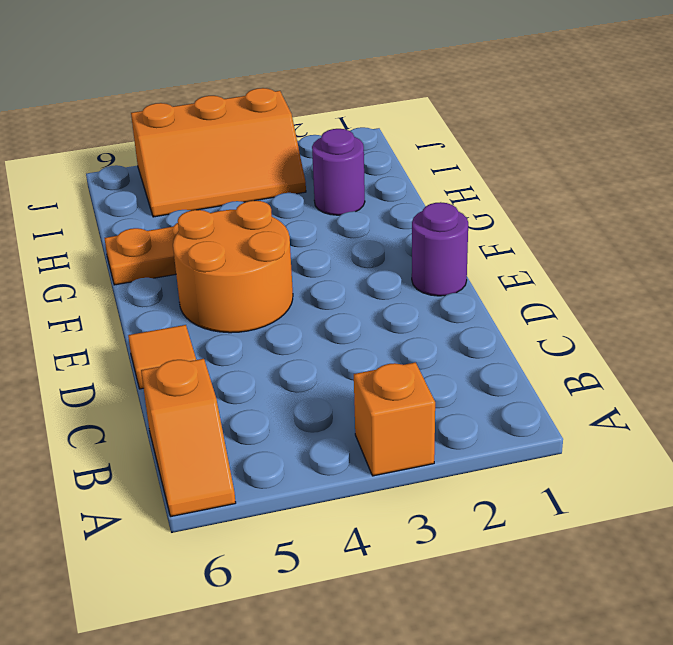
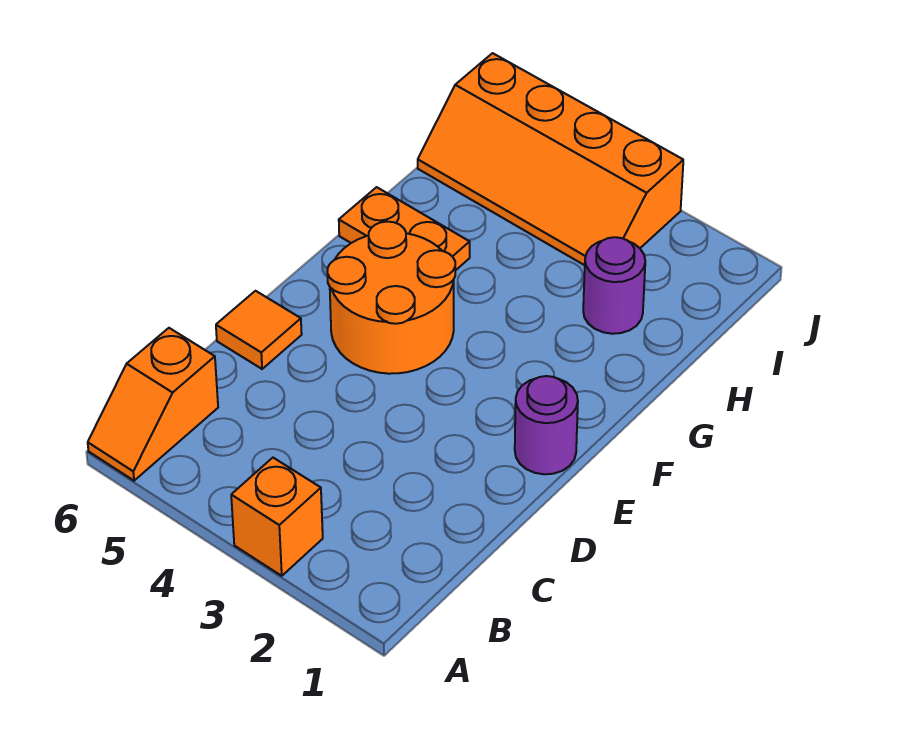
orange 2x3 slope [131,88,306,217] -> orange 2x4 slope [418,53,683,265]

